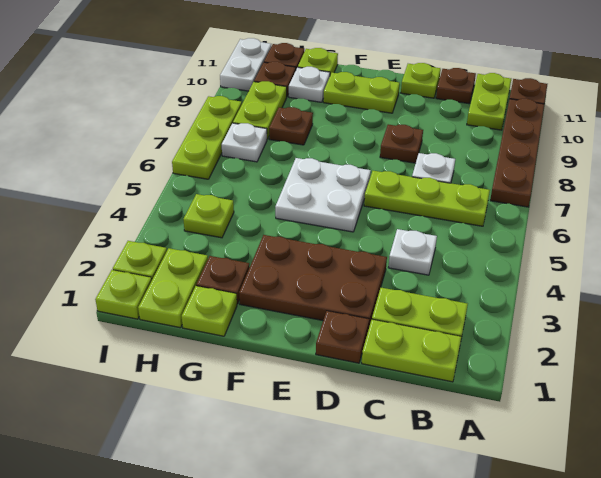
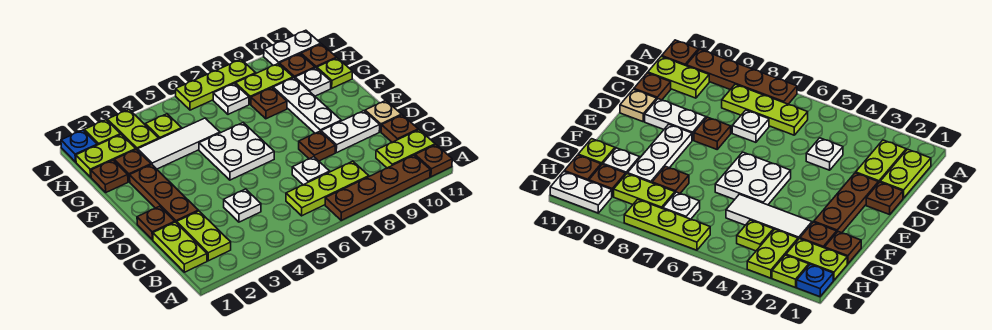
lime 1x3 plate [364,171,490,226] -> lime 1x3 plate turned to [286,161,369,216]
brown 2x3 plate [239,235,387,327] -> brown 1x3 plate [130,165,198,223]
none -> white 1x2 plate [321,111,380,153]
lime 1x1 plate [401,63,441,98] -> tan 1x1 plate [365,101,402,132]
none -> white 1x3 plate [273,78,341,133]
lime 1x2 plate [323,72,400,113] -> lime 1x2 plate moved to [107,110,159,150]
lime 1x1 plate [182,286,237,336] -> brown 1x1 plate [91,160,128,192]
none -> white 1x3 tile [138,118,220,169]
lime 1x1 plate [95,270,152,319] -> blue 1x1 plate [61,130,97,162]

